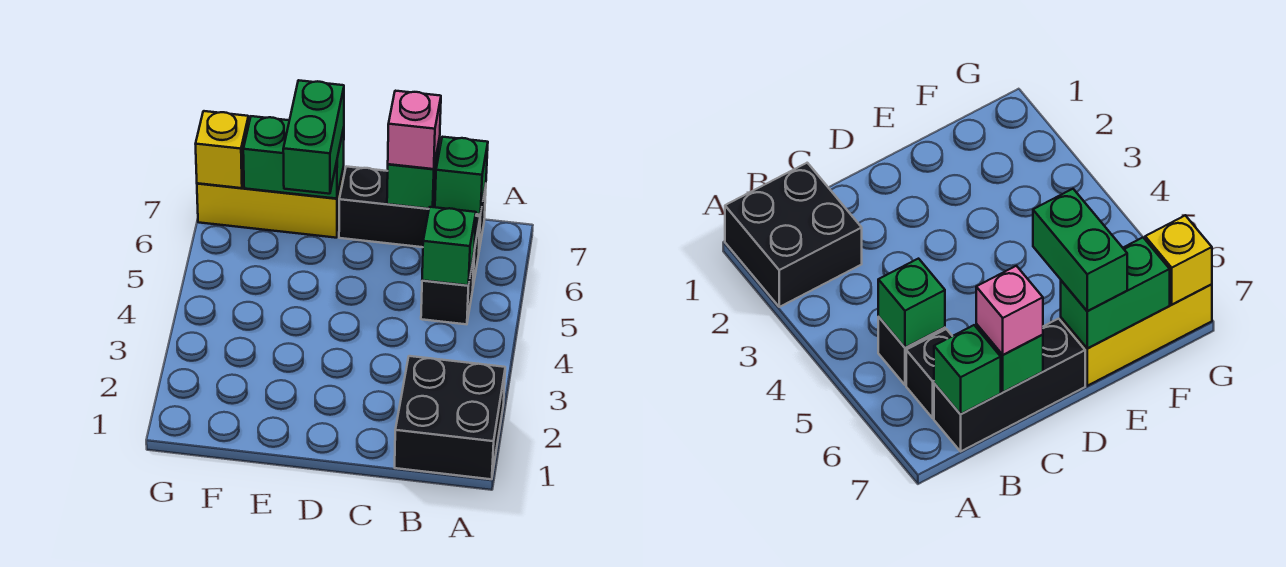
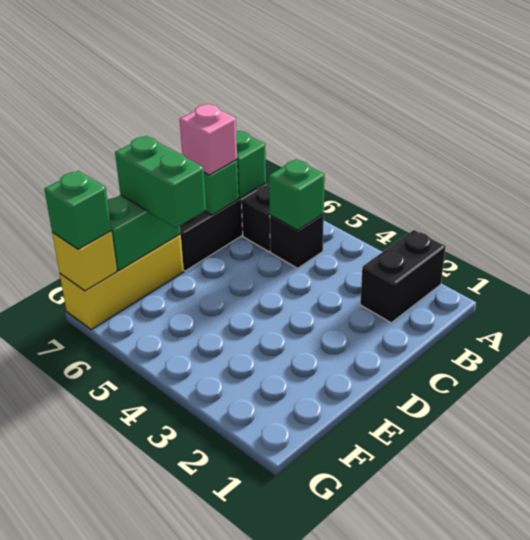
black 2x2 brick [395,356,505,479] -> black 1x2 brick [360,230,446,323]
none -> green 1x1 brick [44,171,112,249]

